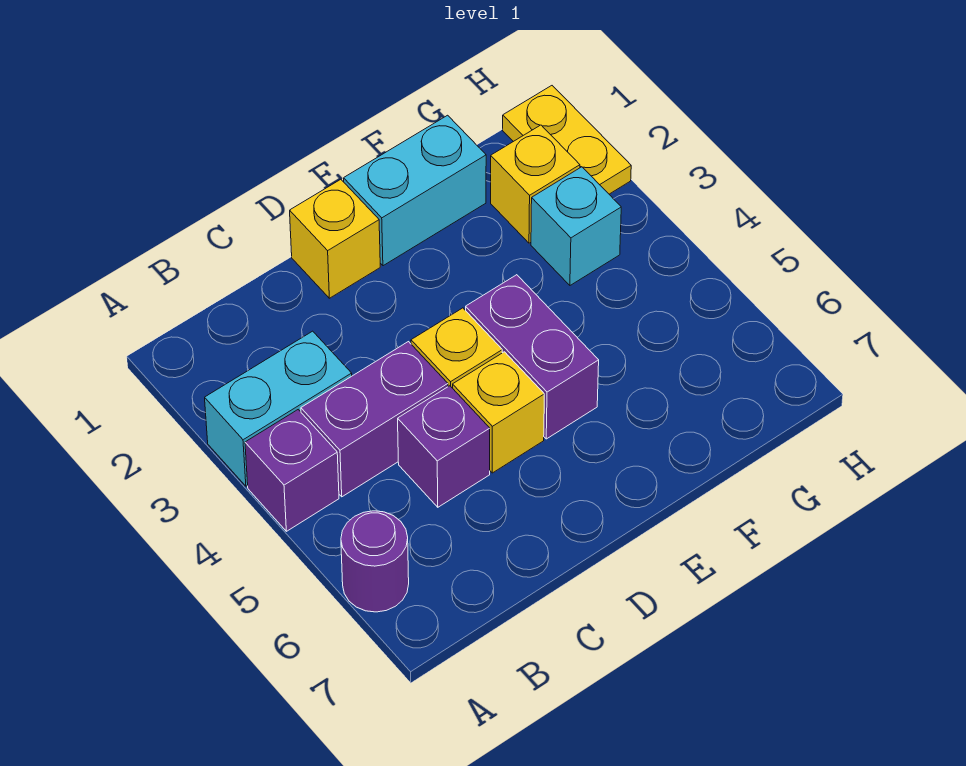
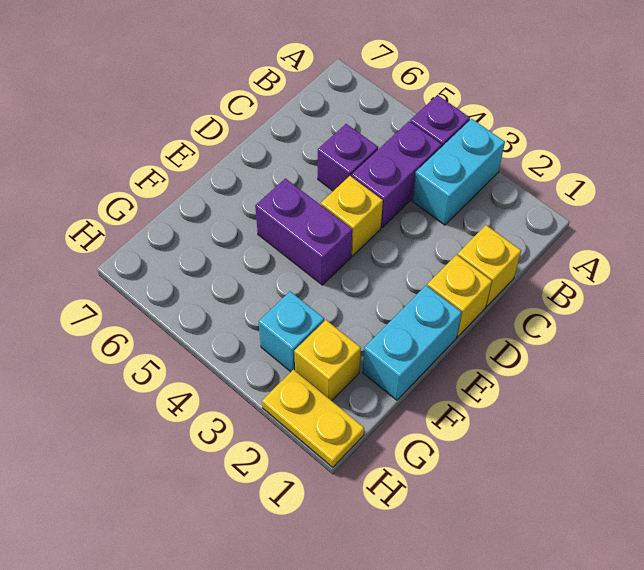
purple 1x1 round brick [341,511,409,612] -> none
yellow 1x1 brick [453,352,544,473] -> yellow 1x1 brick moved to [458,225,521,306]

